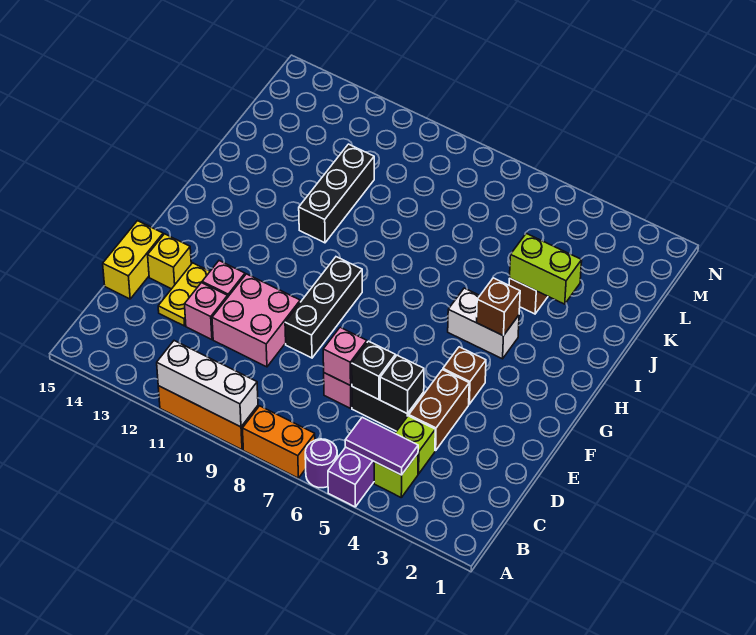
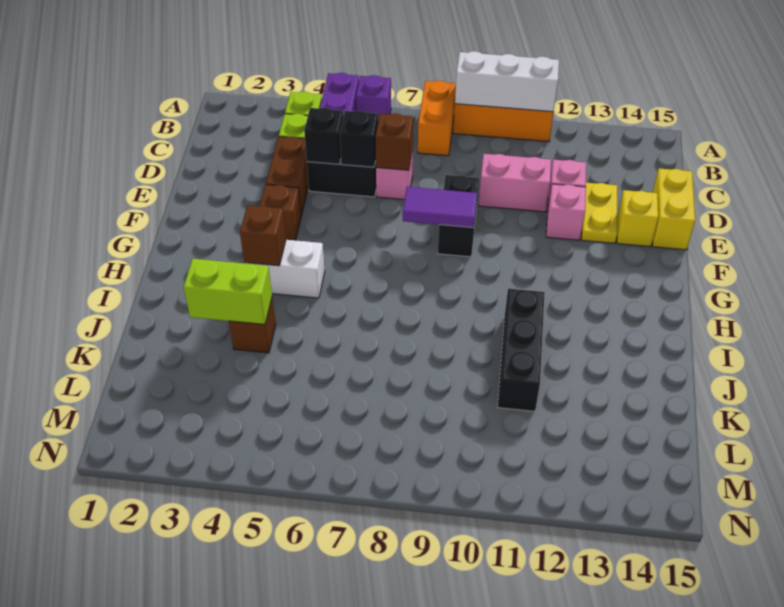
purple 1x1 round brick [305,439,337,488] -> purple 1x1 brick [356,75,391,120]
orange 1x2 brick [242,406,315,478] -> orange 1x2 brick turned to [418,81,456,156]
purple 1x2 tile [345,417,418,475] -> purple 1x2 tile moved to [403,187,477,228]
pink 1x1 brick [323,327,367,386] -> brown 1x1 brick [375,113,413,170]
pink 2x2 brick [212,274,300,367] -> pink 1x2 brick [479,154,551,212]
black 1x3 brick [285,257,362,358] -> black 1x2 brick [438,175,479,257]

